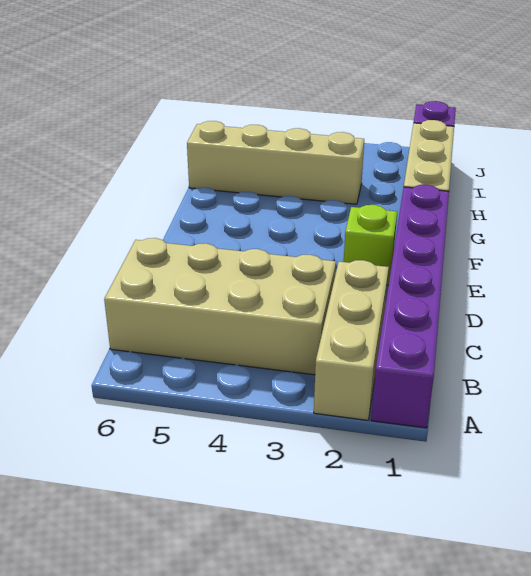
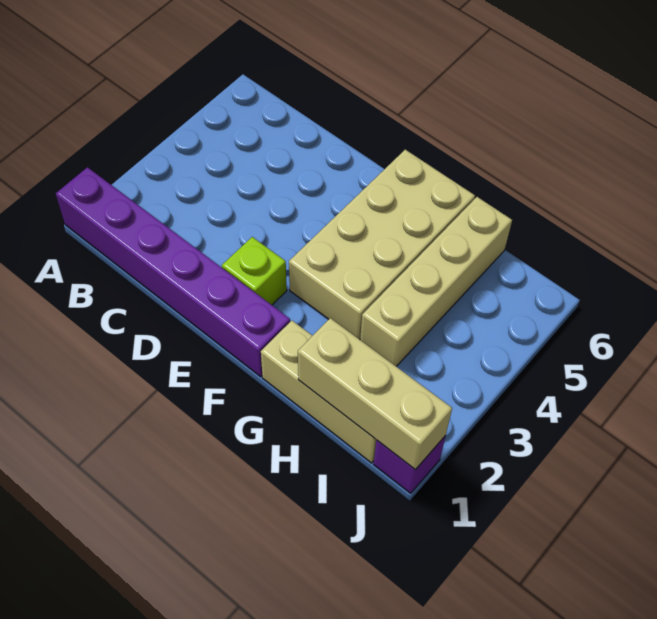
tan 1x3 brick [314,260,389,420] -> tan 1x3 brick moved to [298,318,452,470]
tan 2x4 brick [104,238,336,375] -> tan 2x4 brick moved to [289,150,475,339]

